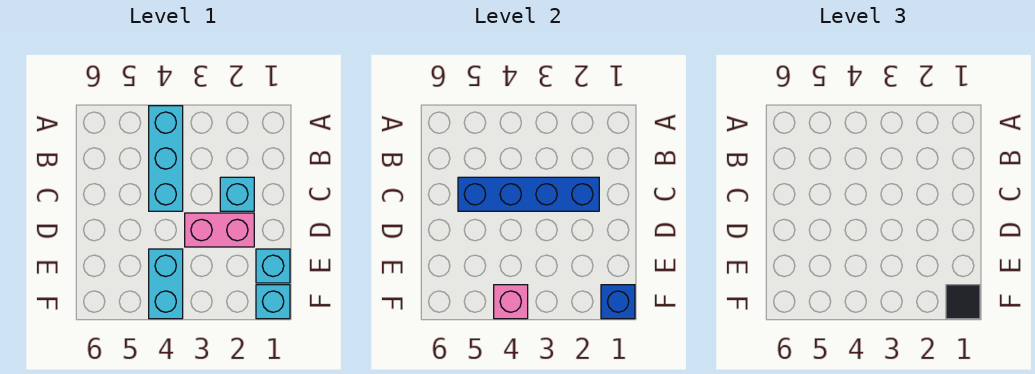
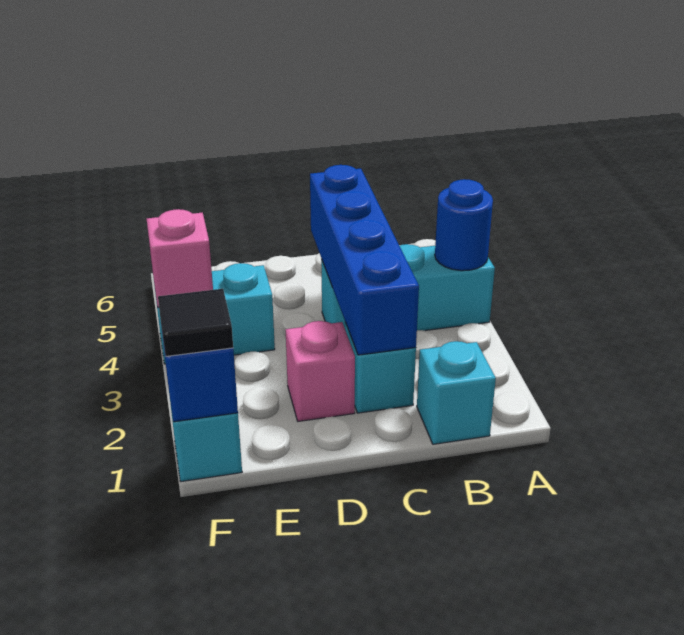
none -> blue 1x1 round brick [435,179,493,271]
pink 1x2 brick [185,213,254,247] -> pink 1x1 brick [286,321,355,421]
cyan 1x1 brick [256,249,290,283] -> cyan 1x1 brick moved to [417,341,496,444]

